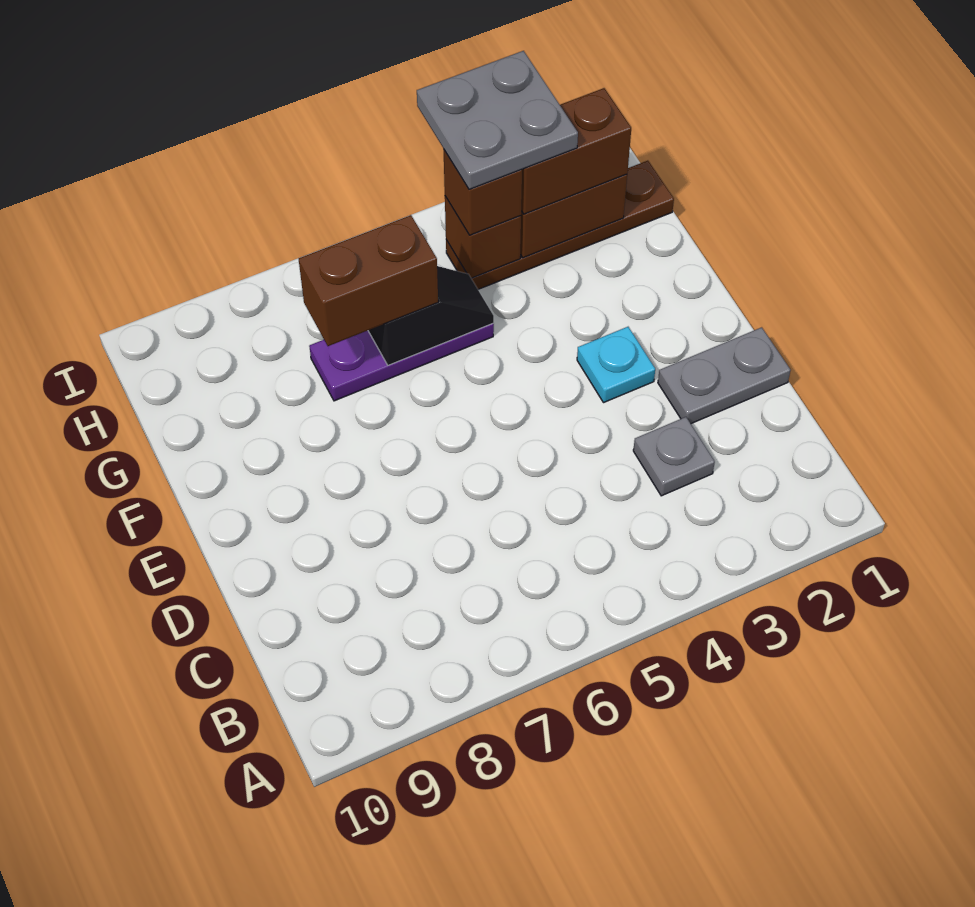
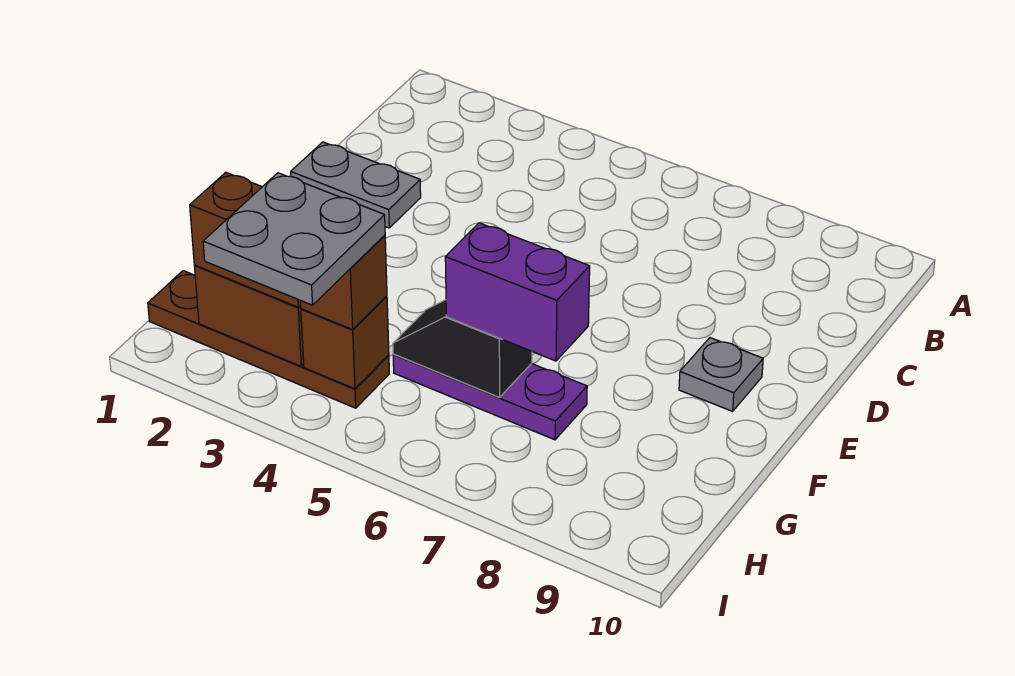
grey 1x1 plate [633,417,715,496] -> grey 1x1 plate moved to [679,338,763,411]
cyan 1x1 plate [577,327,655,403] -> none
brown 1x2 brick [299,215,438,346] -> purple 1x2 brick [445,223,590,361]

